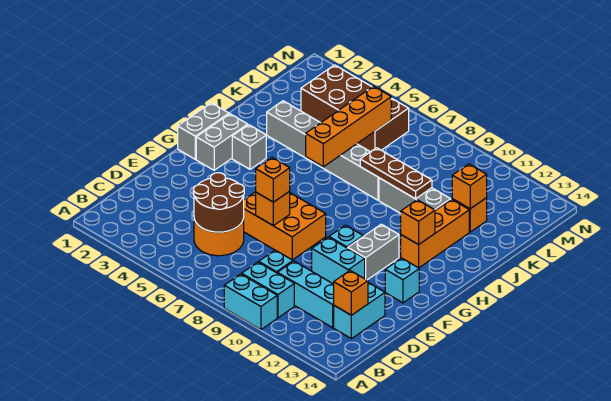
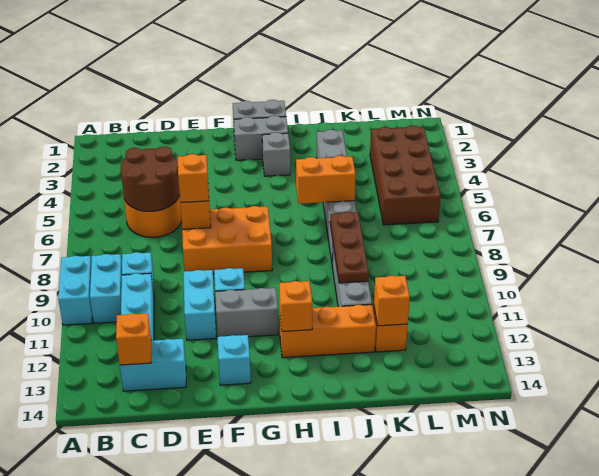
orange 2x3 brick [244,192,326,260] -> orange 2x3 brick turned to [182,206,272,274]
orange 1x4 brick [306,86,391,167] -> orange 1x2 brick [296,156,356,204]

